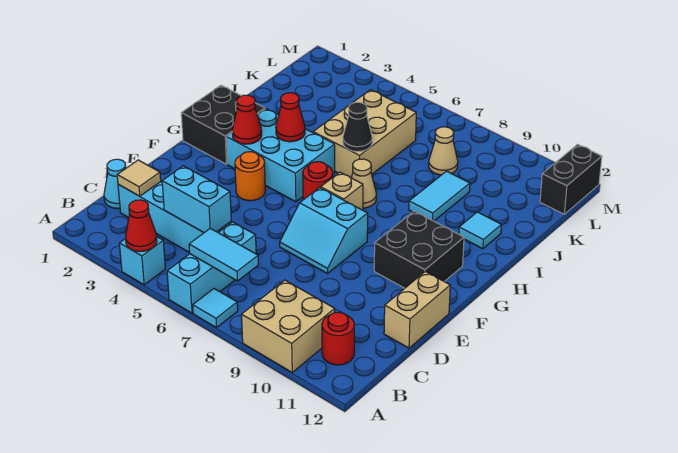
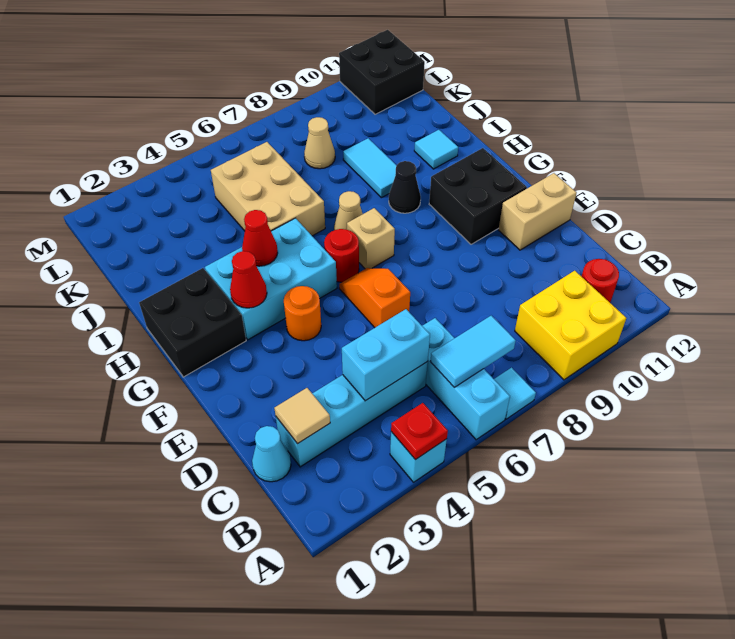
red 1x1 cone [126,200,157,252] -> red 1x1 plate [391,403,448,460]
tan 2x2 brick [241,280,335,372] -> yellow 2x2 brick [515,271,626,380]
tan 1x2 brick [384,271,450,348] -> tan 1x2 brick turned to [499,173,576,250]
none -> orange 1x2 slope [339,268,410,328]
cyan 2x2 slope [280,188,368,274] -> none
black 1x1 cone [343,102,372,151] -> black 1x1 cone moved to [389,161,421,213]
black 1x2 brick [540,144,602,214] -> black 2x2 brick [339,30,425,114]

